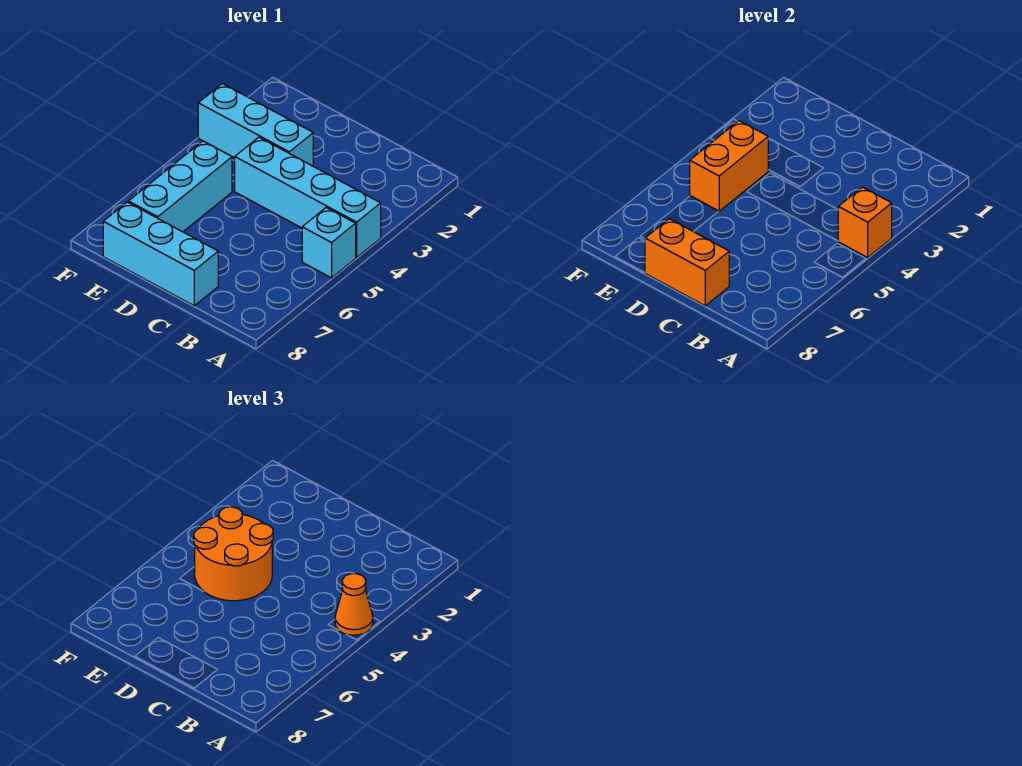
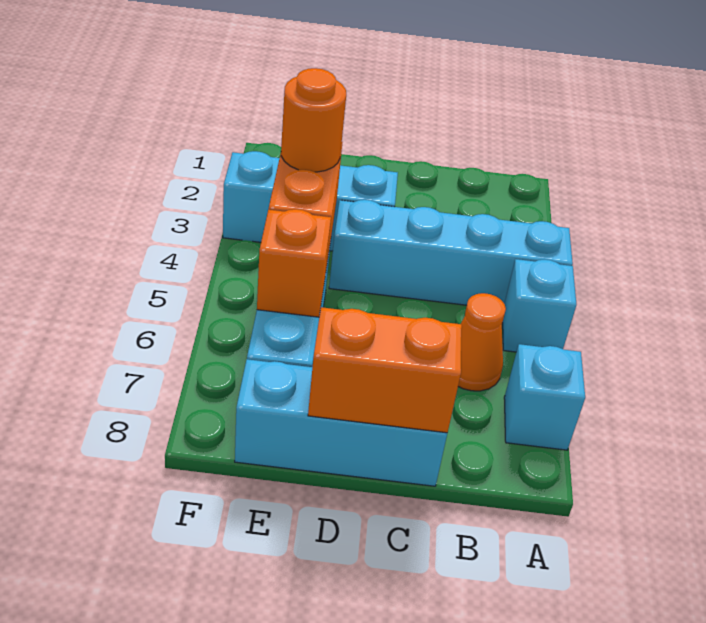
orange 1x1 brick [838,187,892,257] -> orange 1x1 brick moved to [257,209,331,317]
orange 1x1 cone [335,574,373,635] -> orange 1x1 cone moved to [458,293,506,391]
none -> cyan 1x1 brick [504,344,585,450]
orange 2x2 round brick [194,507,273,601] -> orange 1x1 round brick [281,68,346,172]

